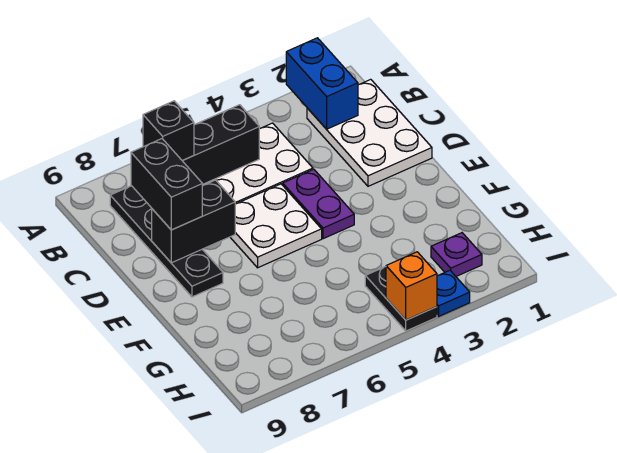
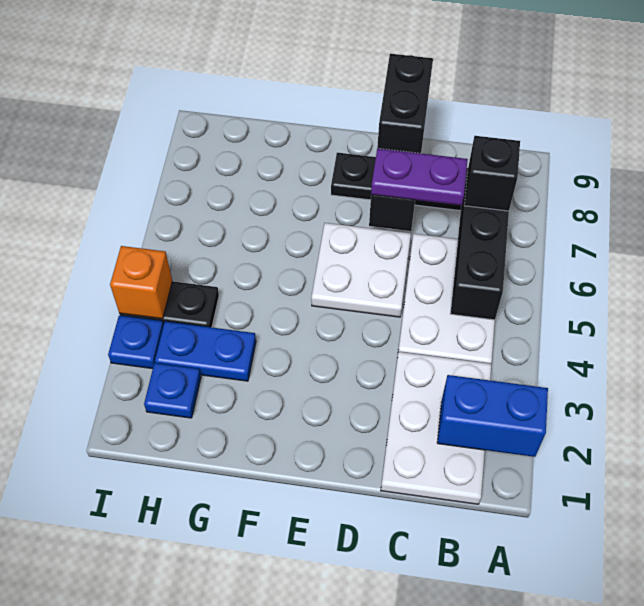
white 2x3 plate [307,79,432,186] -> white 2x3 plate turned to [381,352,491,504]
black 1x2 brick [131,139,202,230] -> black 1x2 brick turned to [377,54,433,153]
purple 1x2 plate [283,169,354,239] -> purple 1x2 plate moved to [371,148,468,205]
none -> blue 1x2 plate [155,321,256,381]
purple 1x1 plate [431,233,482,276] -> blue 1x1 plate [144,363,201,418]

